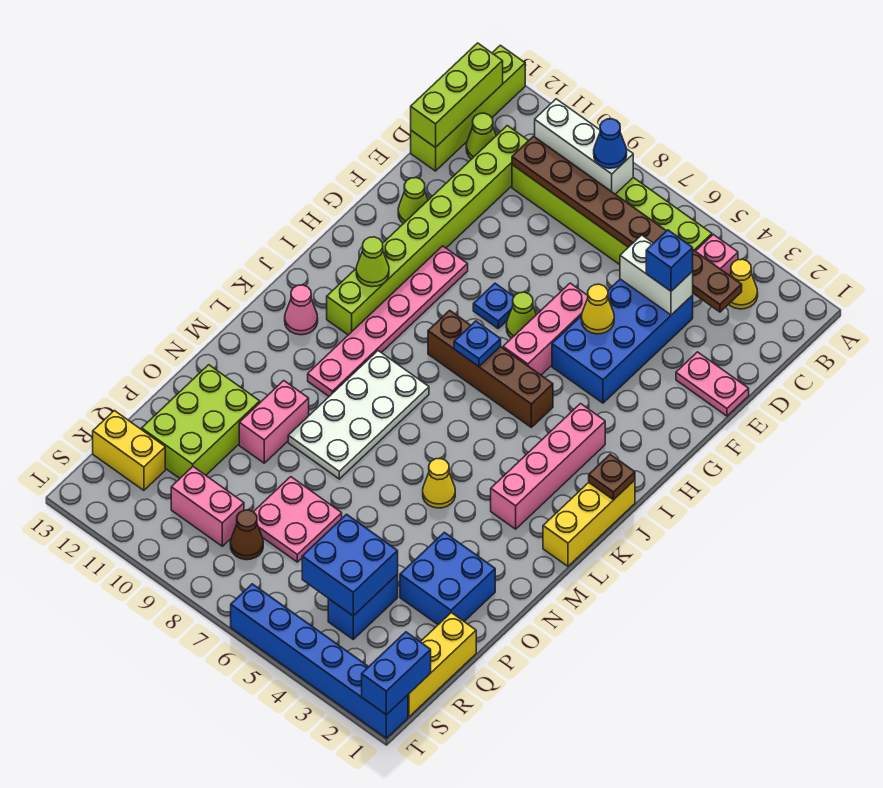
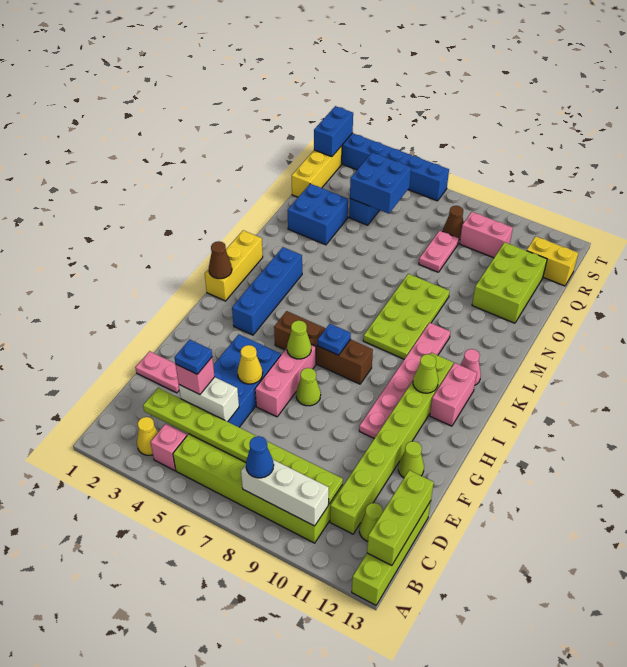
brown 1x8 plate [512,136,742,312] -> lime 1x8 plate [143,388,343,504]
blue 1x1 brick [646,230,693,291] -> pink 1x1 brick [176,357,215,395]
blue 1x1 plate [473,283,514,328] -> blue 1x1 plate moved to [174,339,212,374]
none -> lime 1x1 cone [287,320,311,359]
pink 1x4 brick [491,404,605,529] -> blue 1x4 brick [232,247,302,335]
brown 1x1 plate [589,454,635,500] -> brown 1x1 cone [209,241,232,279]
white 2x4 plate [288,351,429,479] -> lime 2x4 plate [363,274,450,359]
yellow 1x1 cone [423,459,455,508] -> none
pink 1x2 brick [239,381,309,463] -> pink 1x2 brick moved to [430,363,477,426]
pink 2x2 plate [254,477,342,562] -> pink 1x2 plate [419,231,459,272]

